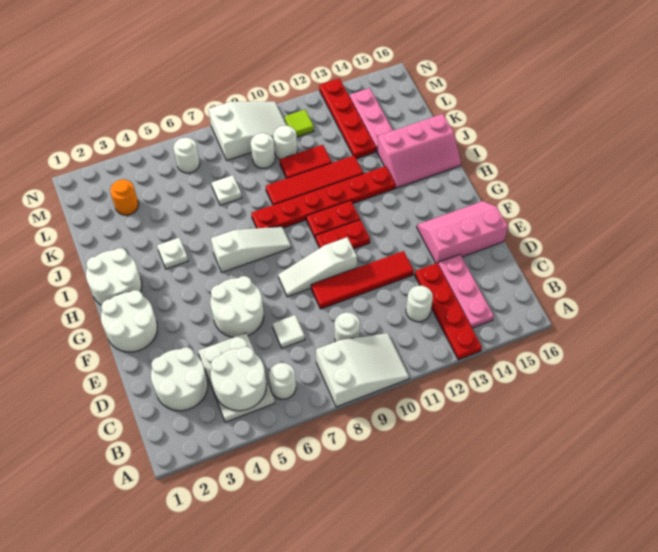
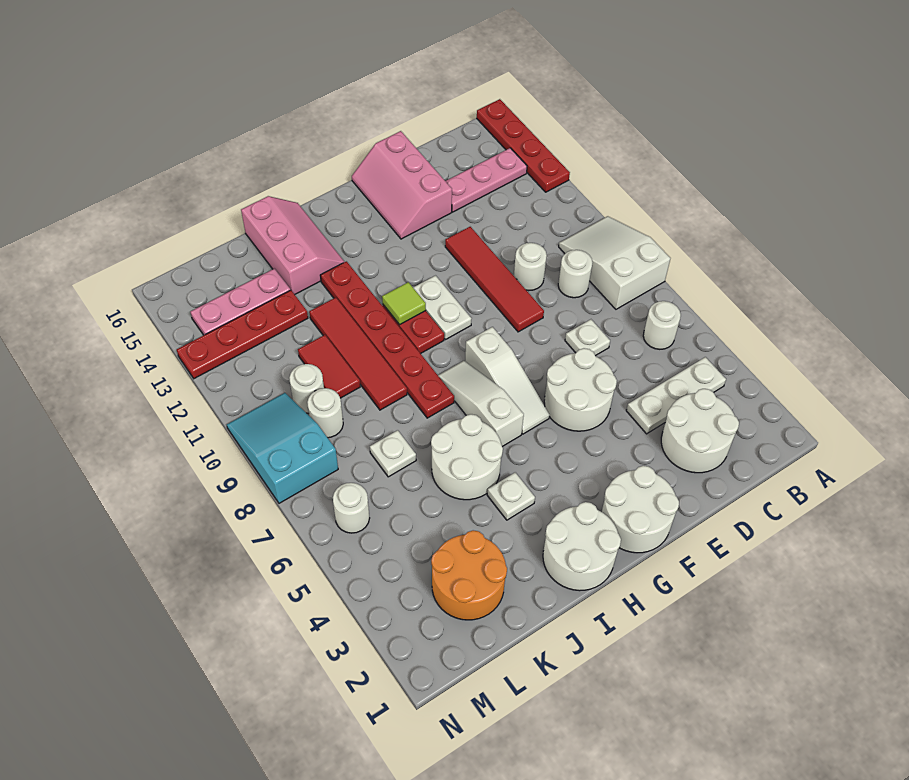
red 1x4 plate [415,263,482,360] -> red 1x4 plate turned to [477,99,570,192]
white 2x3 plate [198,333,275,422] -> white 1x3 plate [626,357,726,434]
white 2x2 round brick [211,346,267,411] -> white 2x2 round brick moved to [431,414,503,500]
white 1x1 round brick [406,286,433,322] -> white 1x1 round brick moved to [514,243,547,291]
white 1x1 tile [272,315,305,348] -> white 1x1 plate [565,319,610,356]
white 1x3 slope [278,237,357,297] -> white 1x3 slope moved to [465,327,550,434]
red 1x2 plate [316,220,370,249] -> white 1x2 plate [413,276,471,340]
orange 1x1 round brick [110,179,139,215] -> orange 2x2 round brick [431,530,507,620]
white 2x3 slope [208,102,287,160] -> cyan 2x3 slope [227,393,338,503]
lime 1x1 tile [285,110,314,137] -> lime 1x1 tile moved to [382,282,426,325]

